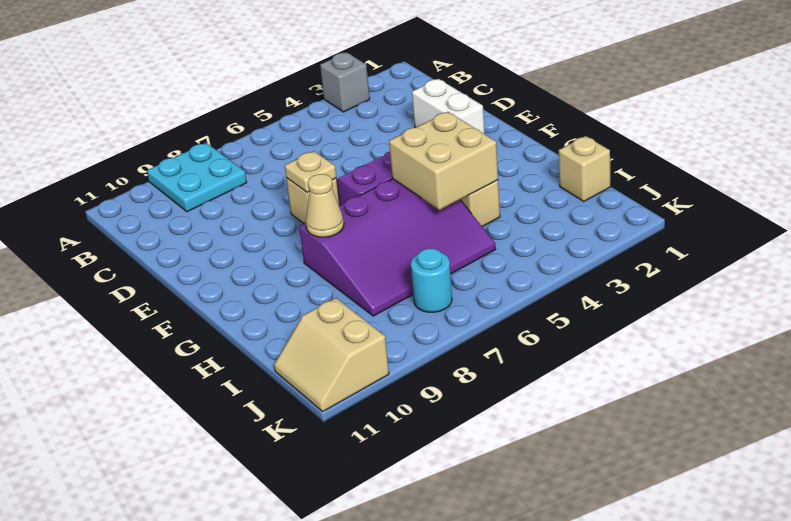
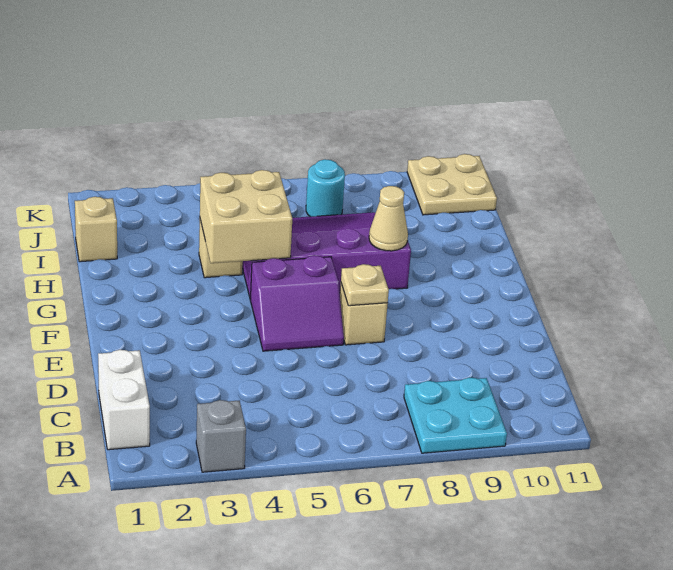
white 1x2 brick [412,79,485,134] -> white 1x2 brick moved to [98,350,150,450]
tan 2x2 slope [274,298,389,411] -> tan 2x2 plate [407,154,497,215]

